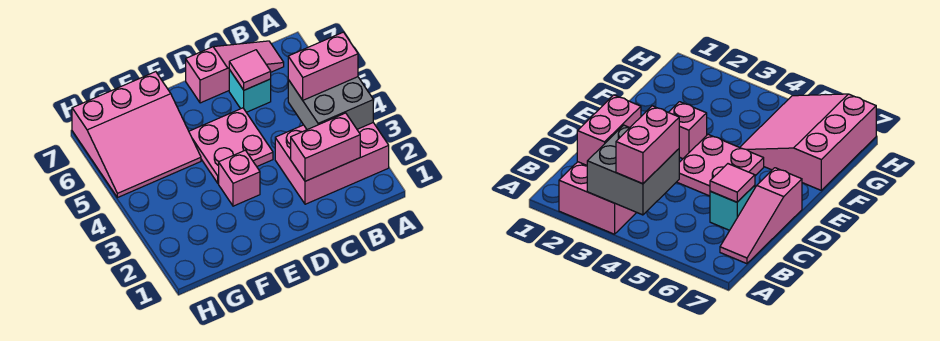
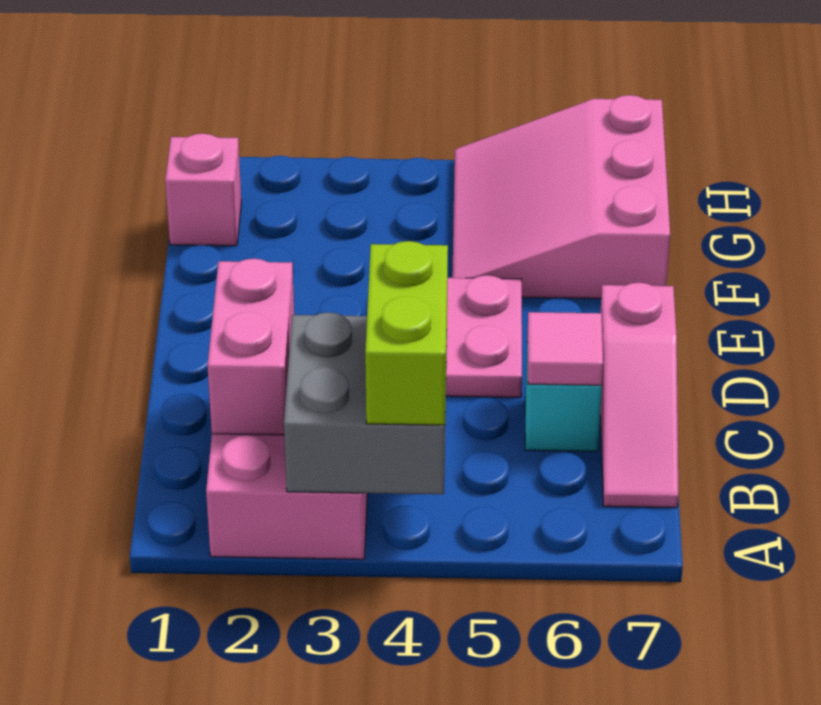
pink 1x2 brick [288,32,358,100] -> lime 1x2 brick [365,241,448,425]
pink 1x1 brick [219,150,260,206] -> pink 1x1 brick moved to [165,133,241,246]

